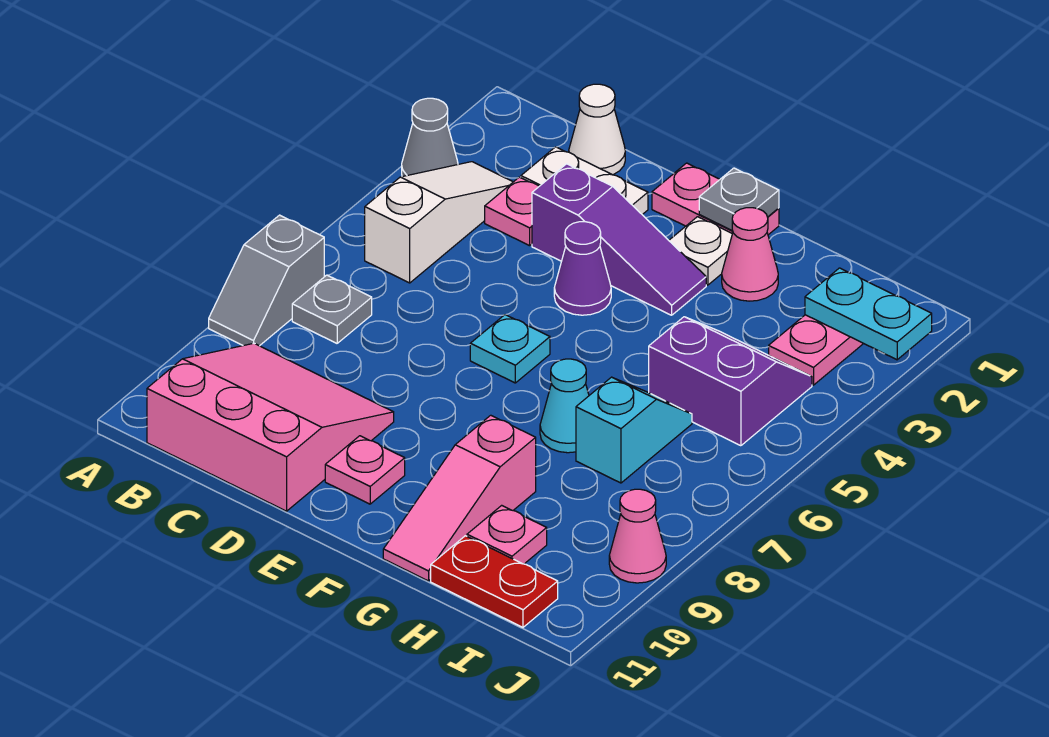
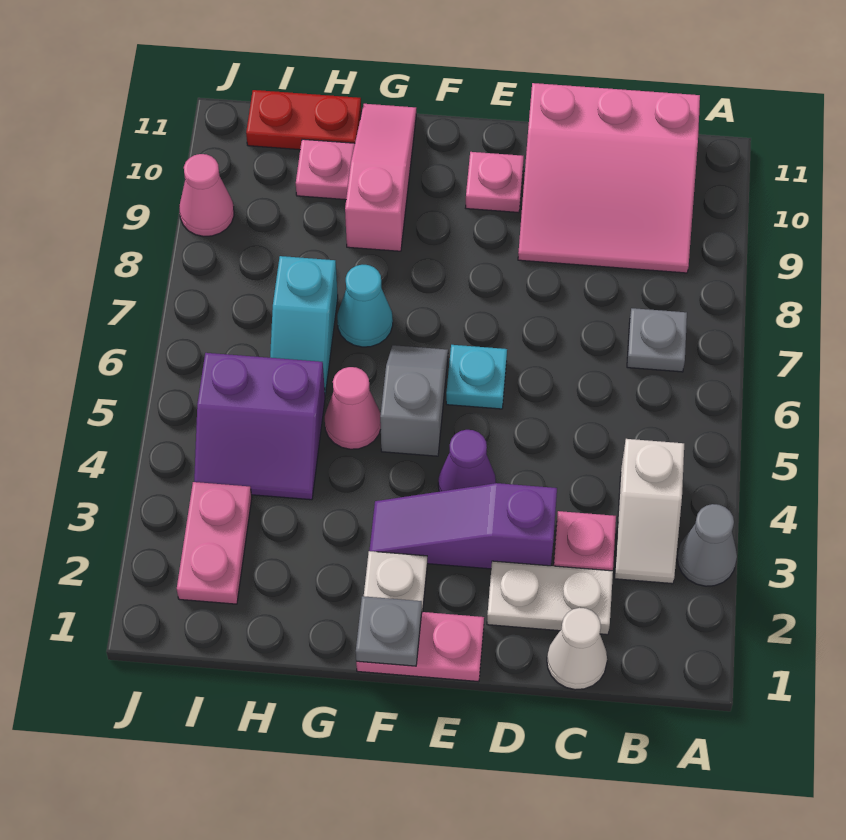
grey 1x2 slope [209,215,324,346] -> grey 1x2 slope moved to [380,345,448,456]
white 1x3 slope [365,162,513,283] -> white 1x2 slope [615,439,684,584]
pink 1x1 cone [722,208,778,301] -> pink 1x1 cone moved to [325,367,381,449]
cyan 1x2 plate [805,268,932,360] -> none

